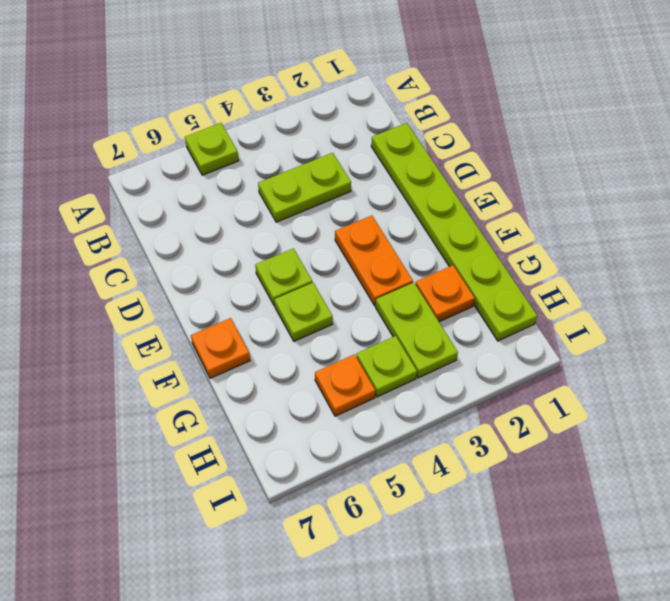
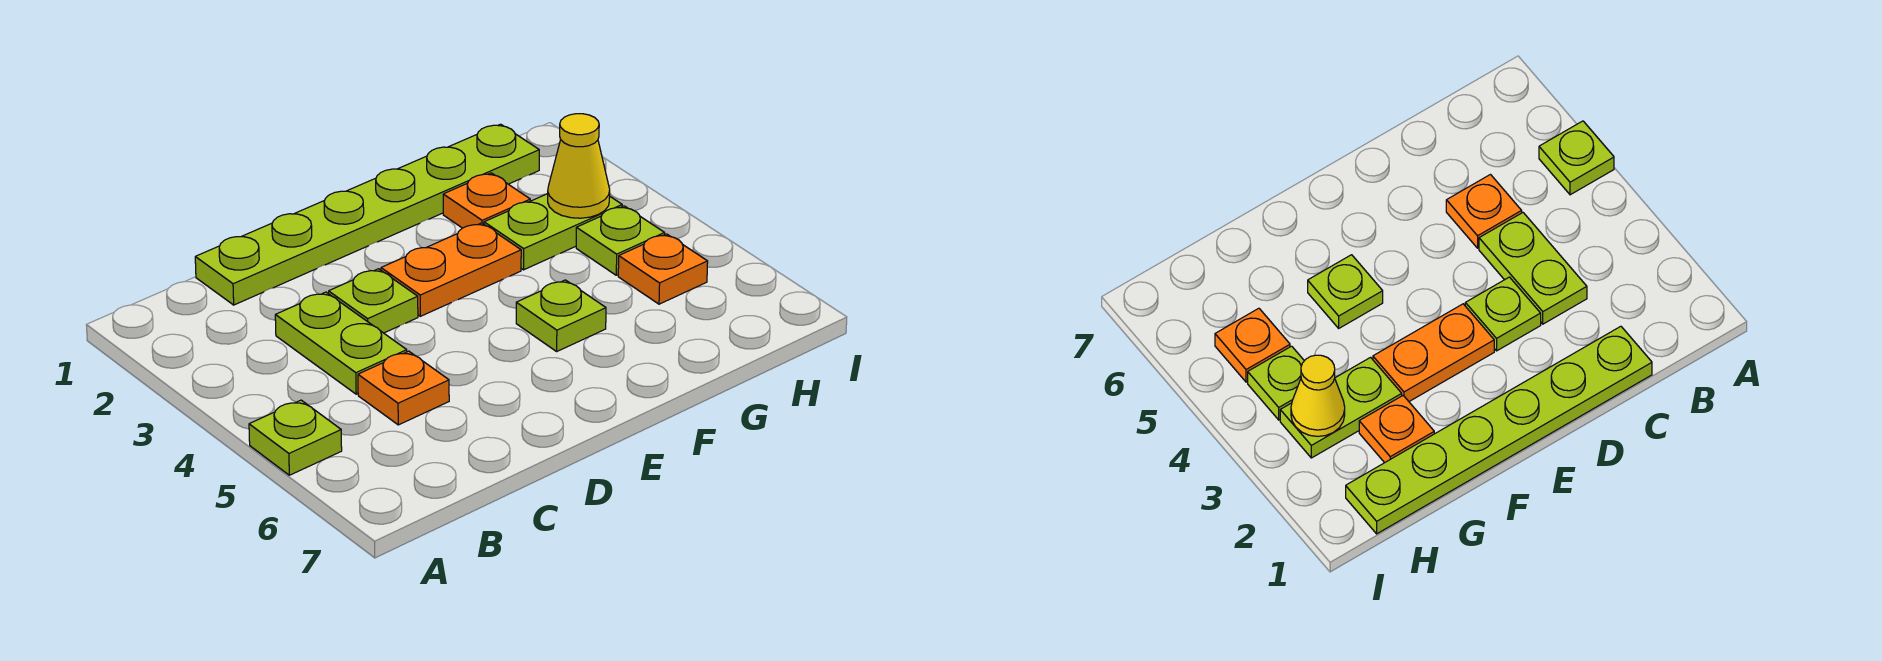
lime 1x1 plate [255,249,312,306] -> lime 1x1 plate moved to [329,269,418,333]
orange 1x1 plate [191,318,250,378] -> orange 1x1 plate moved to [358,351,449,425]
none -> yellow 1x1 cone [547,114,610,218]

